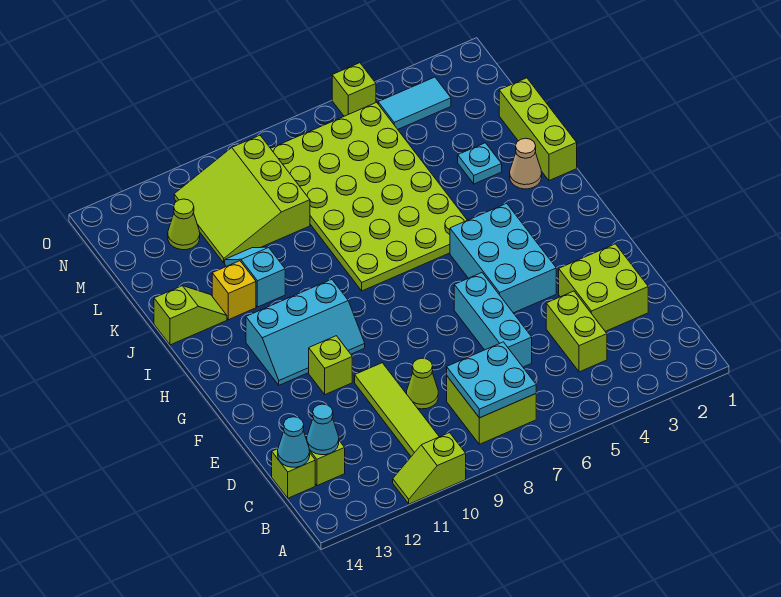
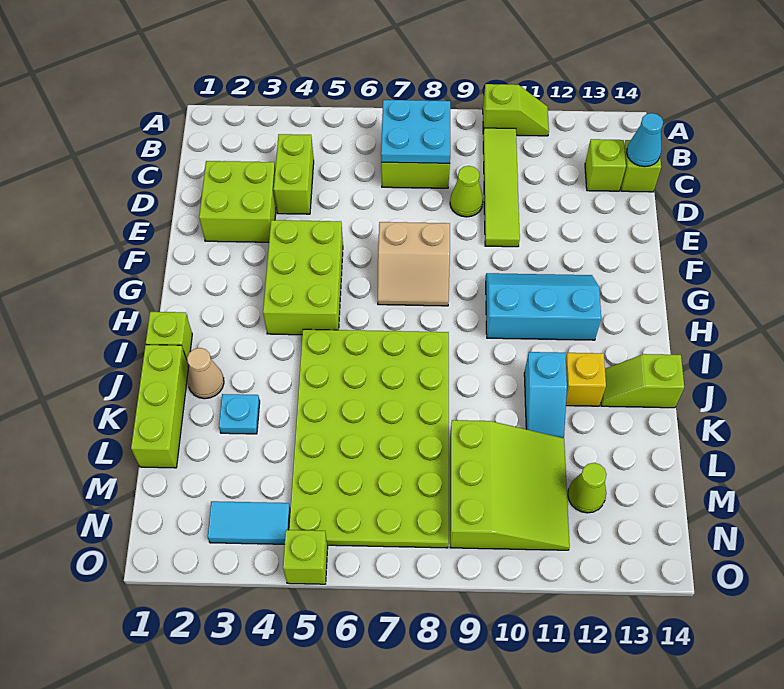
cyan 1x1 cone [307,404,339,455] -> none
cyan 1x3 brick [454,273,532,367] -> none
cyan 2x3 brick [450,203,556,313] -> lime 2x3 brick [263,220,343,335]
none -> tan 2x2 slope [378,222,450,306]
lime 1x1 brick [309,336,352,395] -> lime 1x1 brick moved to [146,312,192,365]

